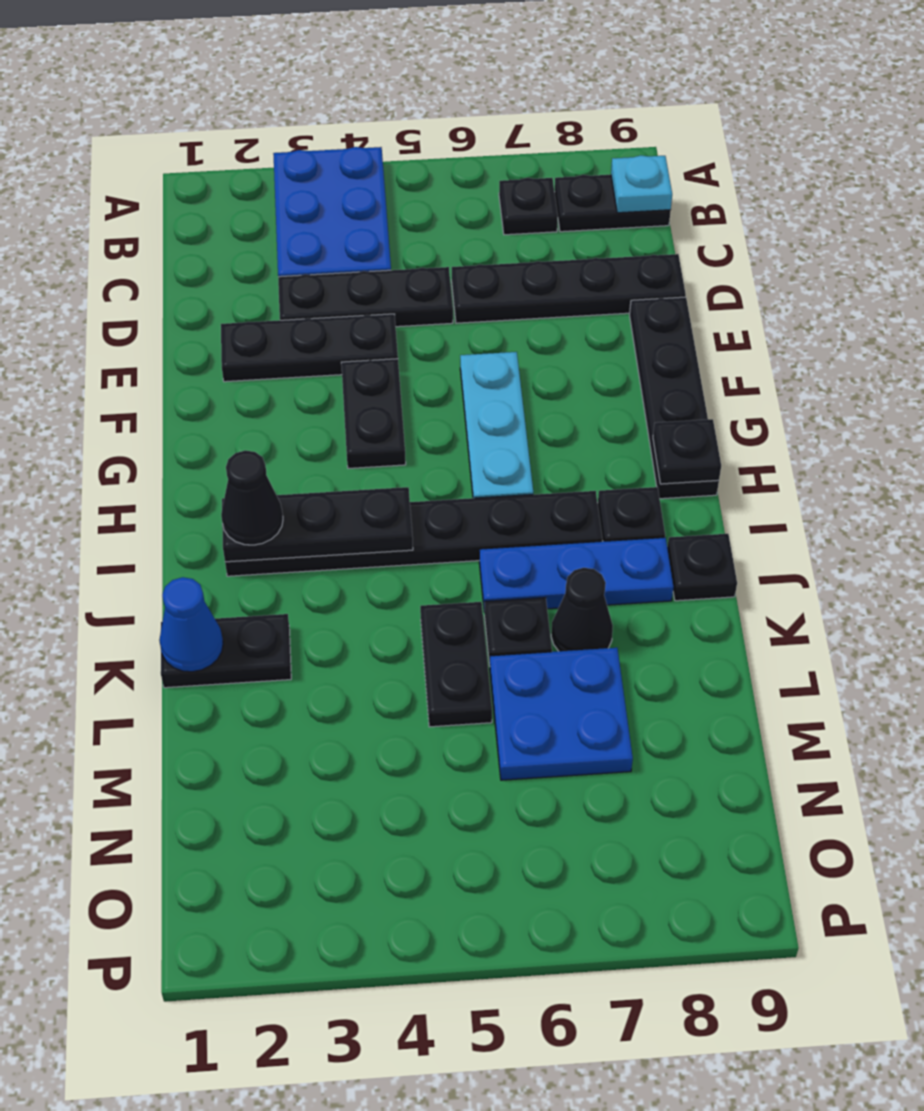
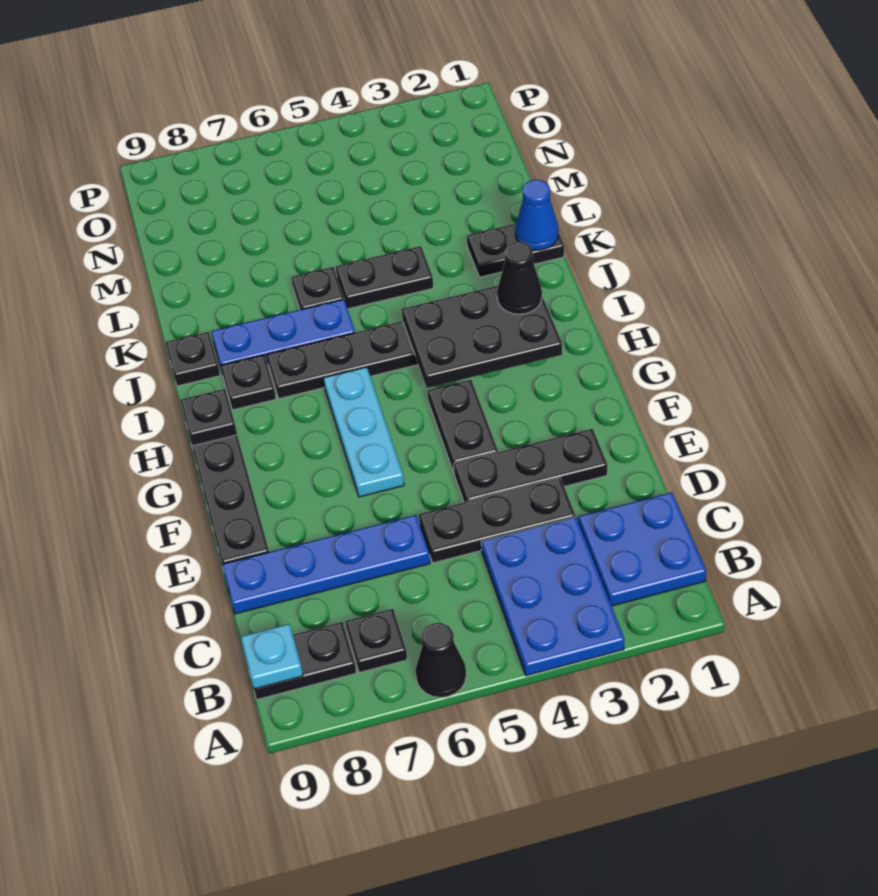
black 1x4 plate [452,254,686,323] -> blue 1x4 plate [222,515,430,614]
black 1x3 plate [222,487,413,562] -> black 2x3 plate [402,286,562,388]
black 1x2 plate [420,602,492,727] -> black 1x2 plate turned to [336,246,433,309]
black 1x1 cone [551,568,613,651] -> black 1x1 cone moved to [416,623,466,698]
blue 2x2 plate [490,648,633,780] -> blue 2x2 plate moved to [578,492,706,606]

